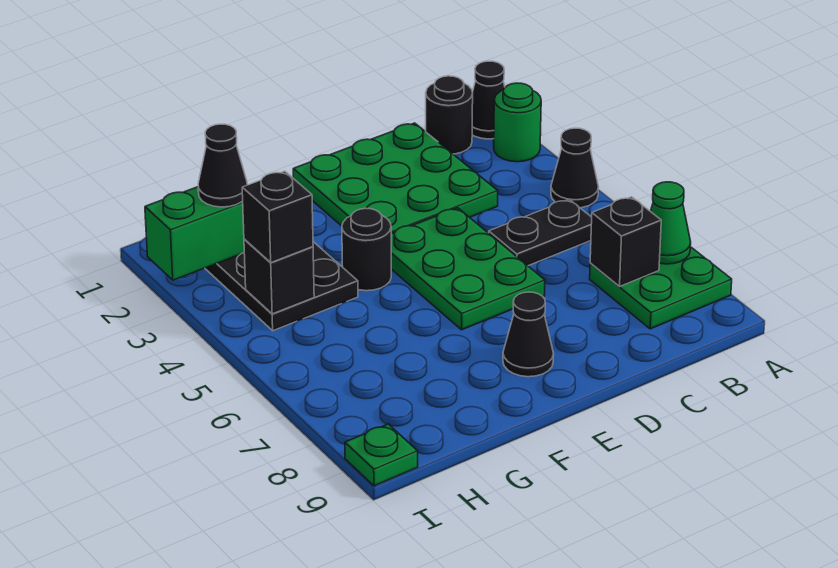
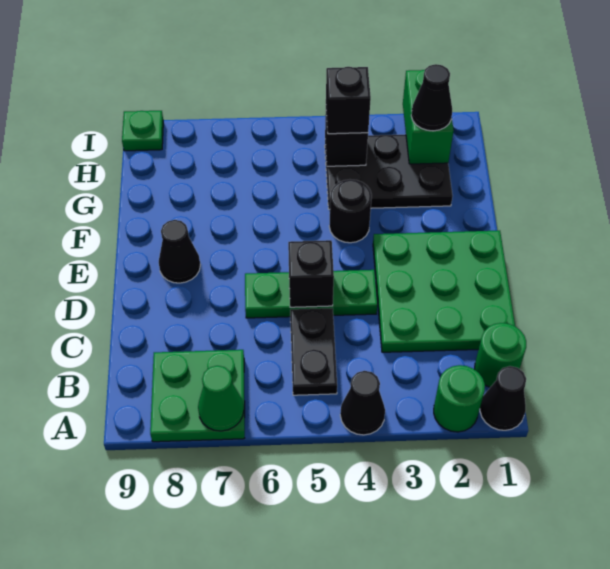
black 1x1 round brick [426,76,473,154] -> green 1x1 round brick [475,323,526,387]
black 1x1 brick [590,197,661,286] -> black 1x1 brick moved to [288,240,334,307]
green 2x3 plate [391,208,545,330] -> green 1x3 plate [245,270,377,318]

